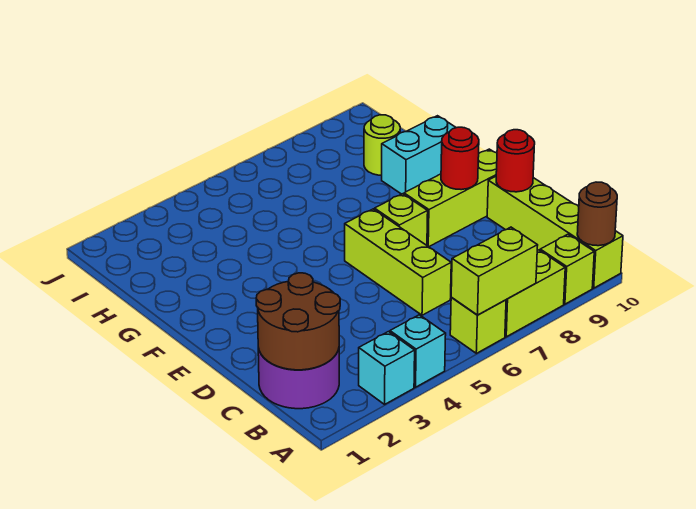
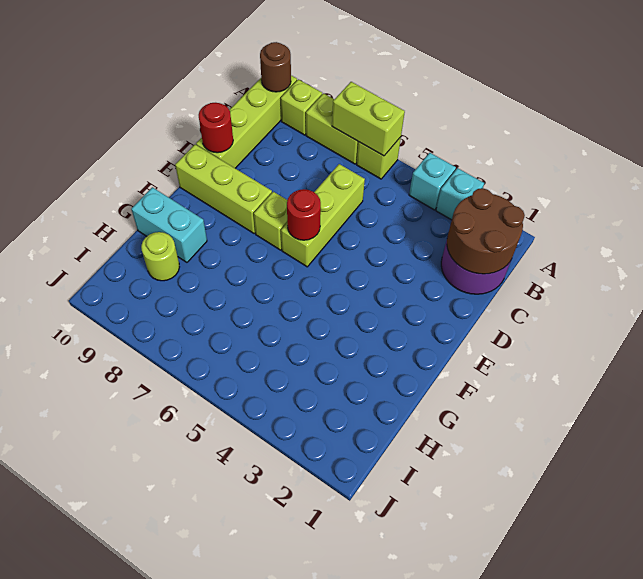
red 1x1 round brick [441,127,479,190] -> red 1x1 round brick moved to [287,189,321,240]

